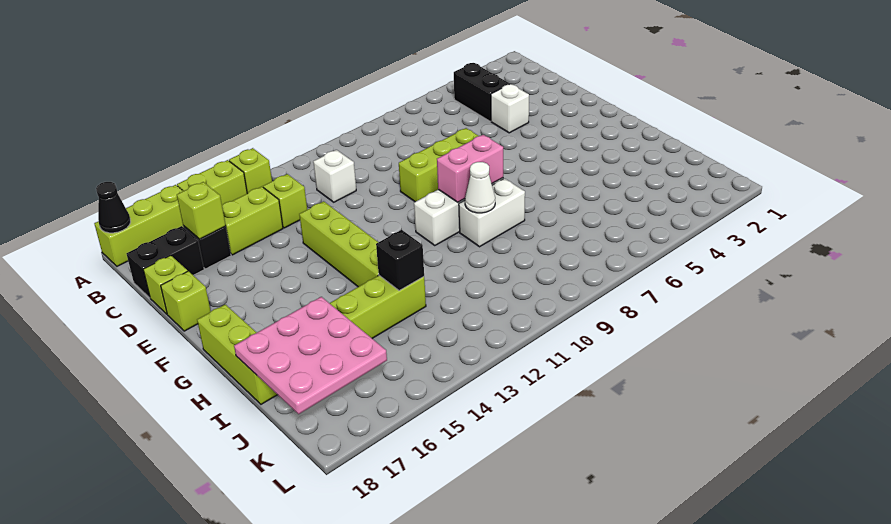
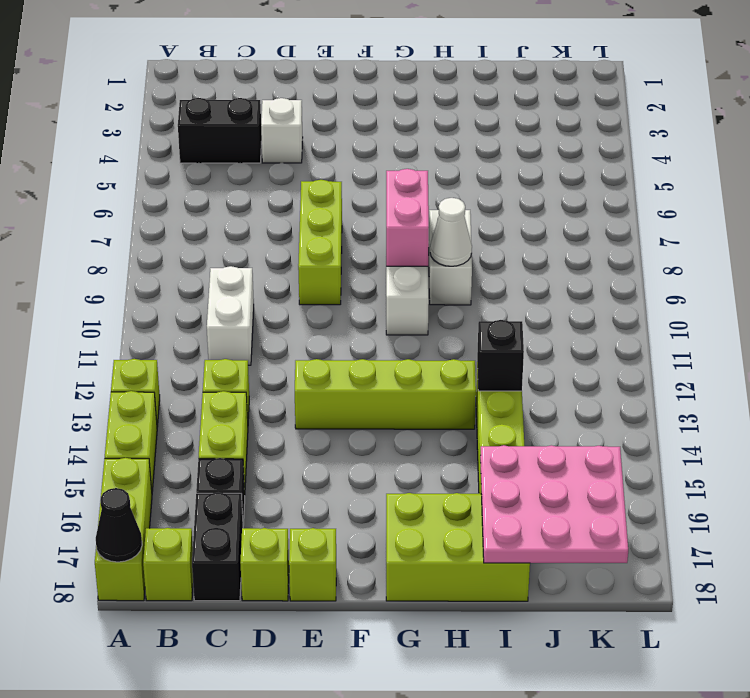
white 1x1 brick [313,150,356,202] -> white 1x2 brick [207,266,254,365]
lime 1x1 brick [177,182,226,239] -> lime 1x1 brick moved to [143,528,193,601]
lime 1x3 brick [197,305,277,404] -> lime 2x3 brick [386,493,530,601]

